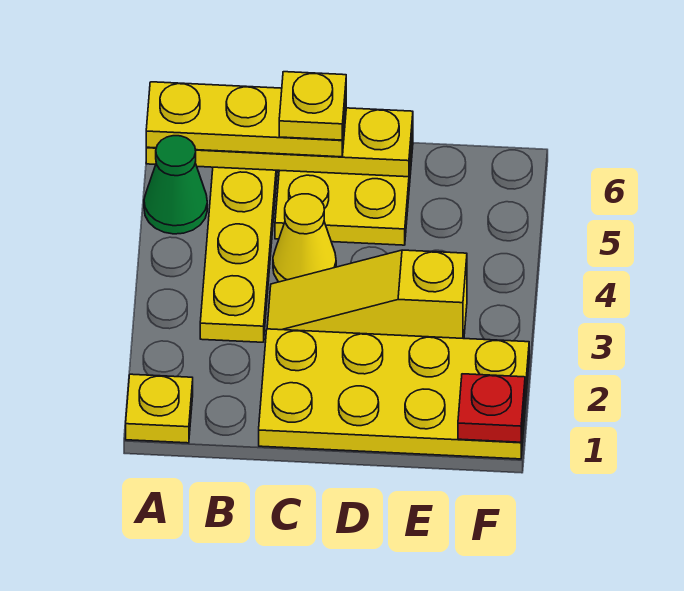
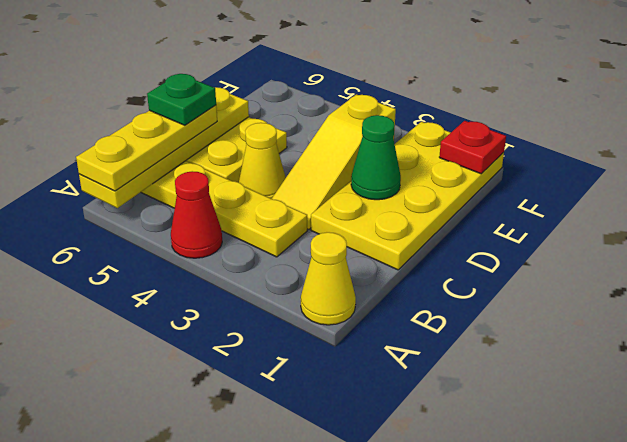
yellow 1x1 plate [126,374,193,443] -> yellow 1x1 cone [301,232,356,325]
none -> red 1x1 cone [171,171,222,258]
green 1x1 cone [144,136,207,234] -> green 1x1 cone moved to [351,115,401,200]
yellow 1x1 plate [279,72,346,140] -> green 1x1 plate [147,74,216,125]

